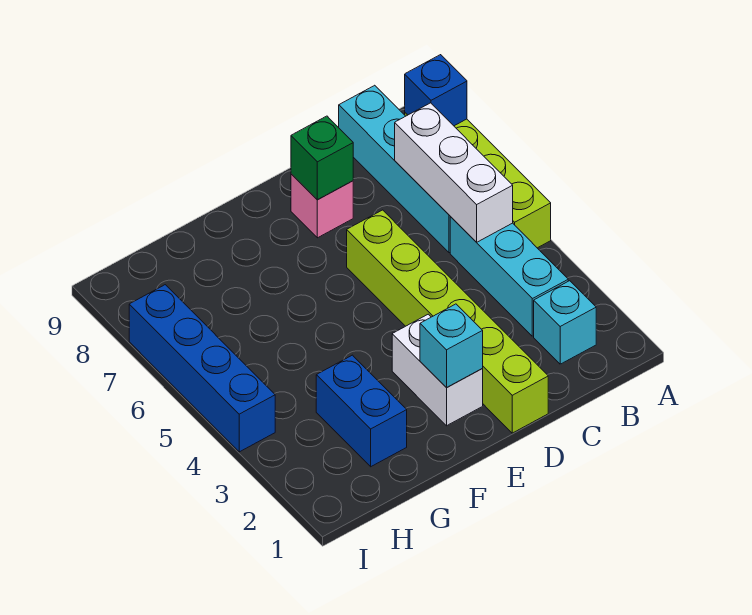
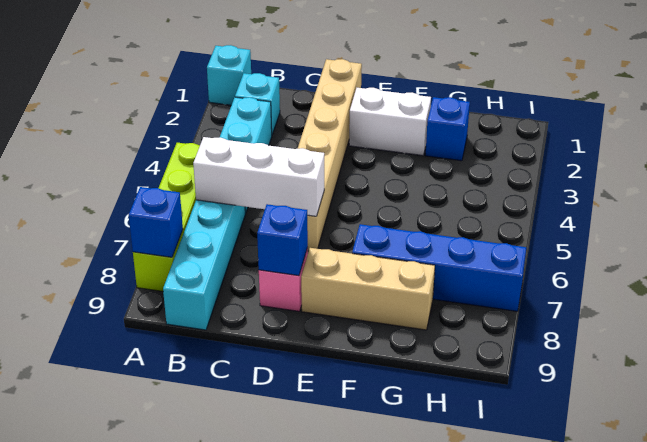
white 1x3 brick [395,103,513,242] -> white 1x3 brick turned to [193,137,324,216]
lime 1x6 brick [347,210,548,433] -> tan 1x6 brick [298,59,362,251]
green 1x1 brick [291,116,353,200] -> blue 1x1 brick [257,204,308,276]
white 1x2 brick [392,314,483,426] -> white 1x2 brick turned to [349,88,431,156]
cyan 1x1 brick [420,304,483,388] -> cyan 1x1 brick moved to [207,45,251,105]
none -> tan 1x3 brick [301,248,435,330]
blue 1x2 brick [316,355,407,467] -> blue 1x1 brick [425,97,470,161]
blue 1x4 brick [129,285,275,452] -> blue 1x4 brick turned to [352,224,526,311]

